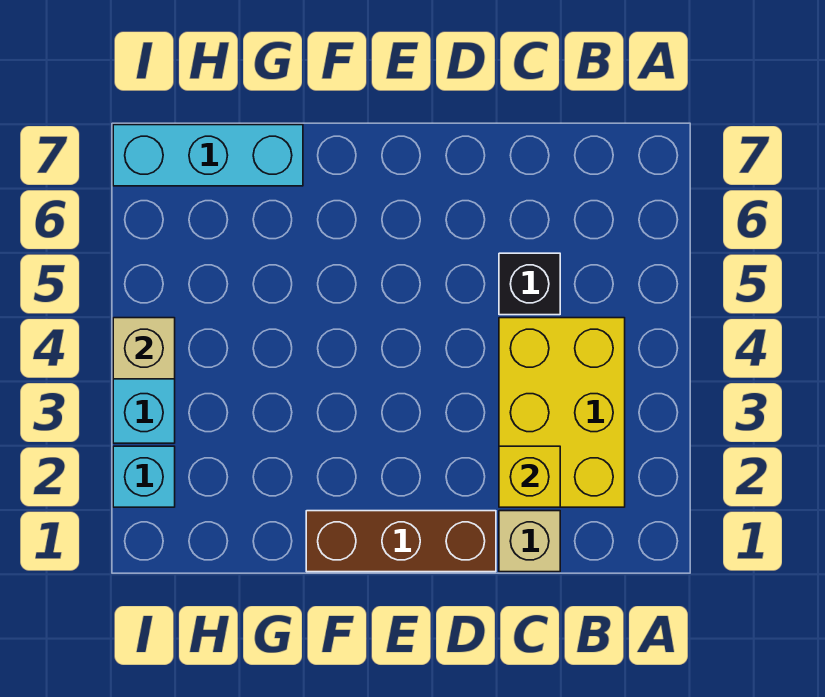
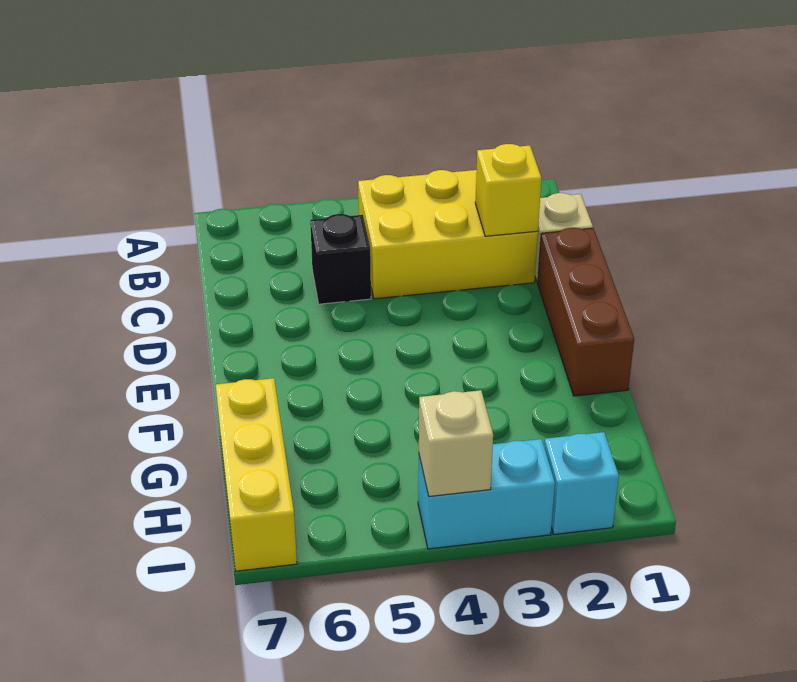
cyan 1x3 brick [113,125,303,186] -> yellow 1x3 brick [216,378,297,571]

